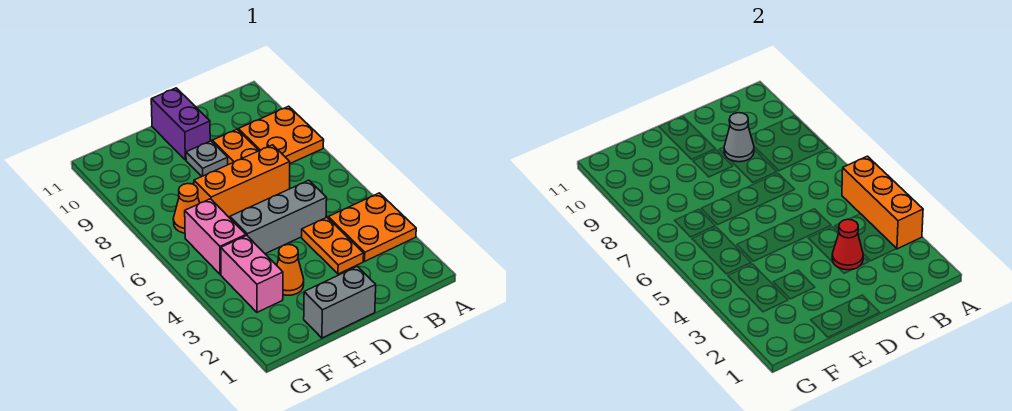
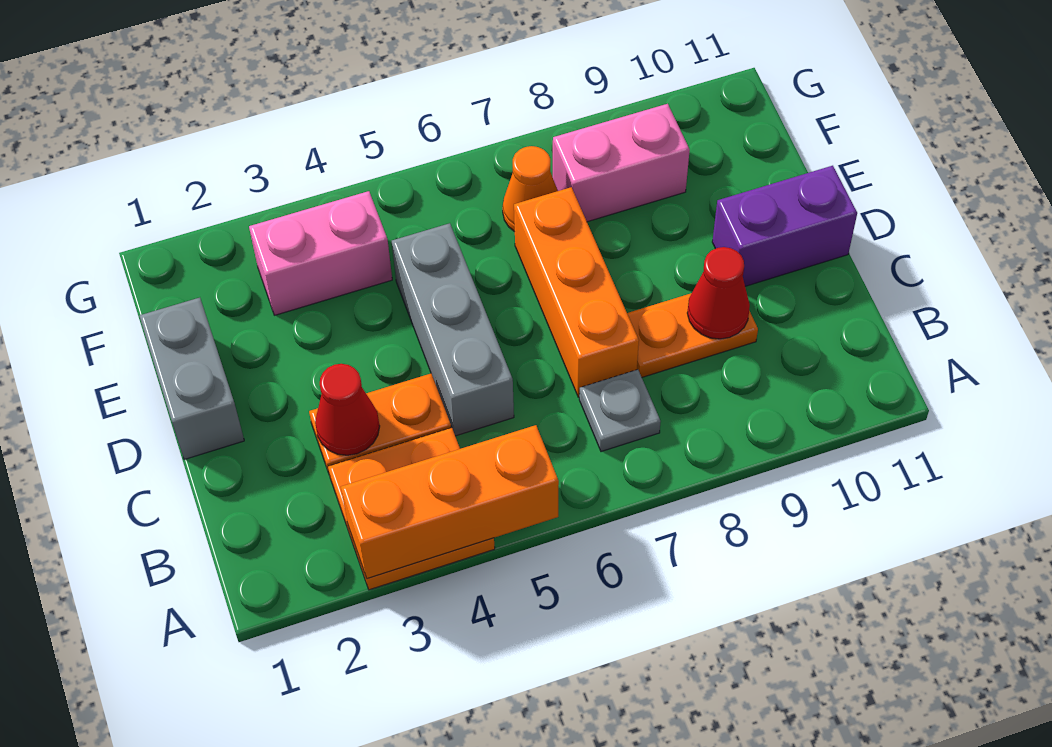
orange 2x2 plate [238,106,324,163] -> none
grey 1x1 cone [724,113,754,162] -> red 1x1 cone [687,247,750,339]
grey 1x1 plate [186,141,228,176] -> grey 1x1 plate moved to [579,370,661,452]
orange 1x1 cone [277,245,304,295] -> none
pink 1x2 brick [185,199,246,274] -> pink 1x2 brick moved to [553,104,690,222]

